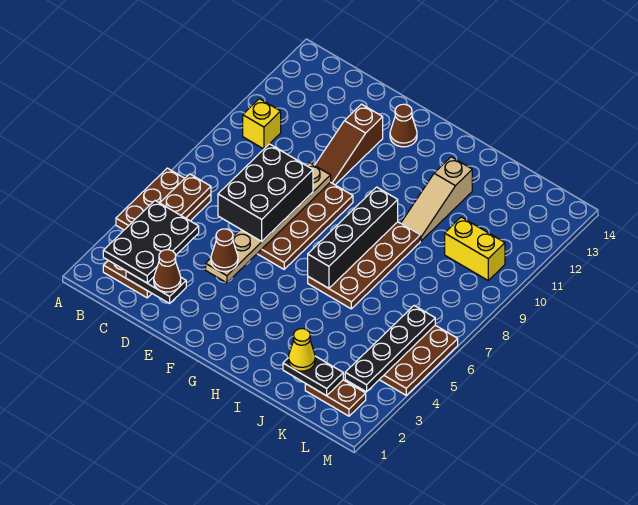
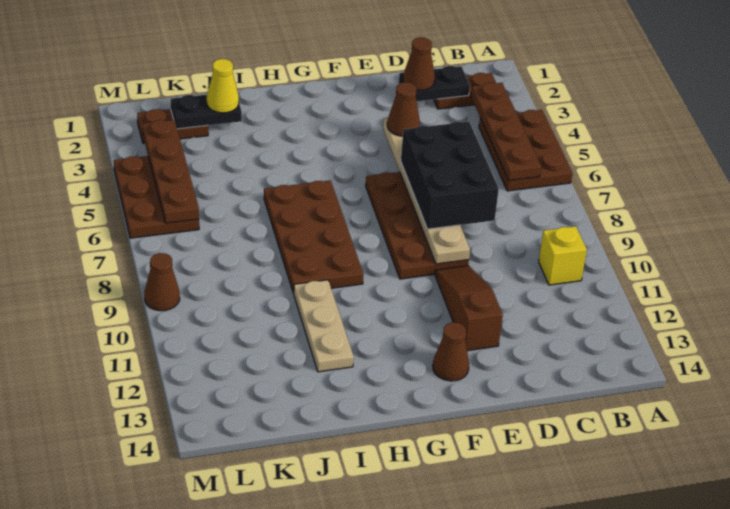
black 2x3 plate [103,201,199,283] -> none
black 1x4 brick [308,187,398,288] -> none
tan 1x3 slope [401,157,472,241] -> tan 1x3 plate [294,280,354,372]
yellow 1x2 brick [445,217,505,280] -> none
black 1x4 plate [345,306,435,392] -> brown 1x4 plate [142,120,199,223]
none -> brown 1x1 cone [144,253,180,311]

